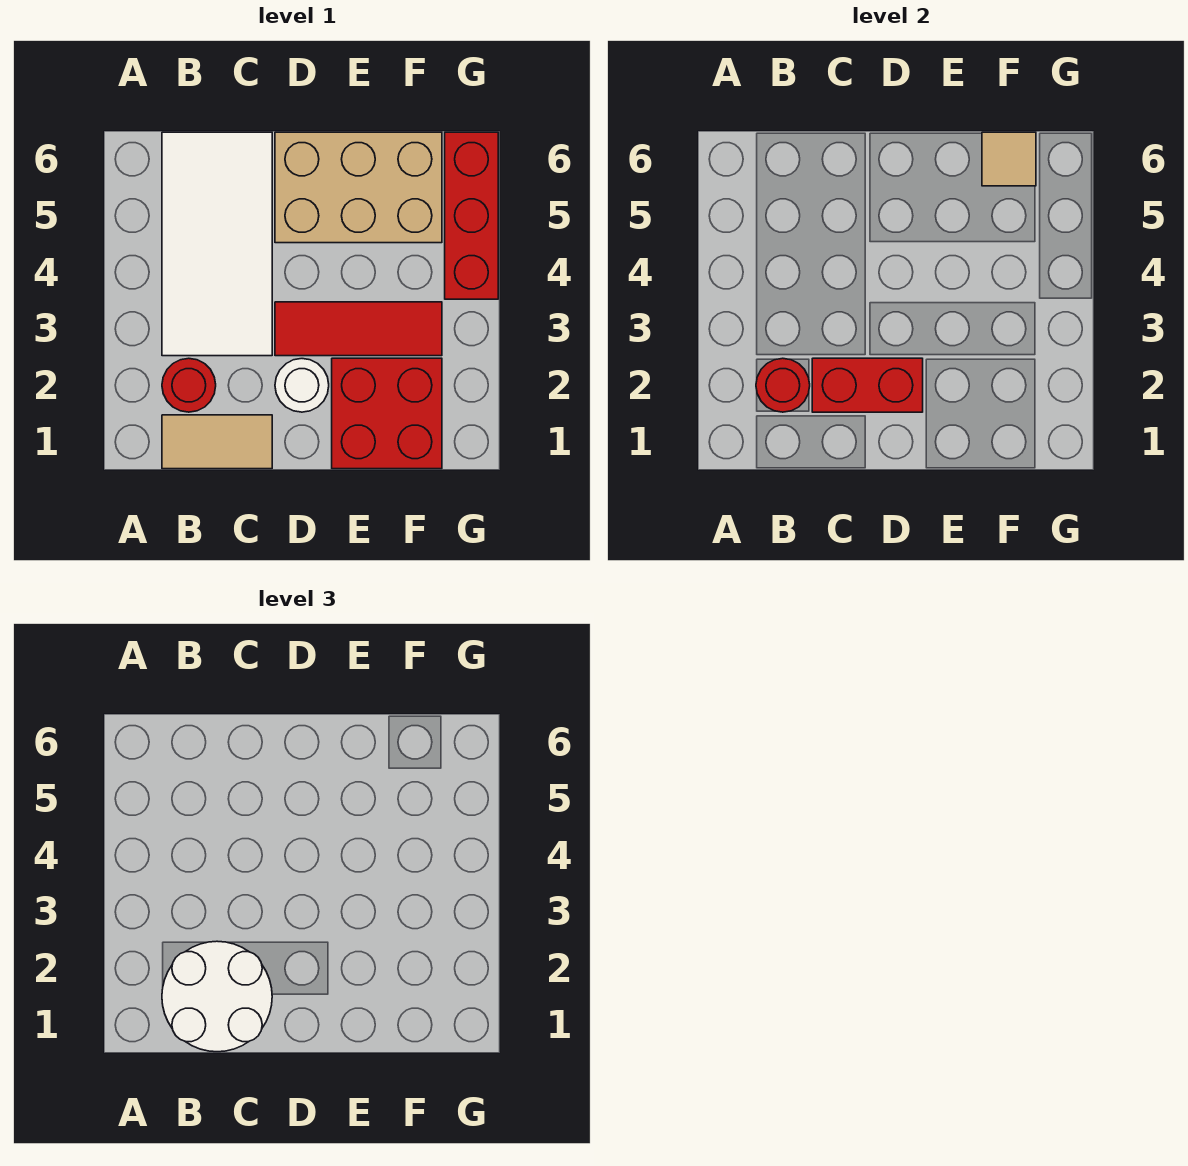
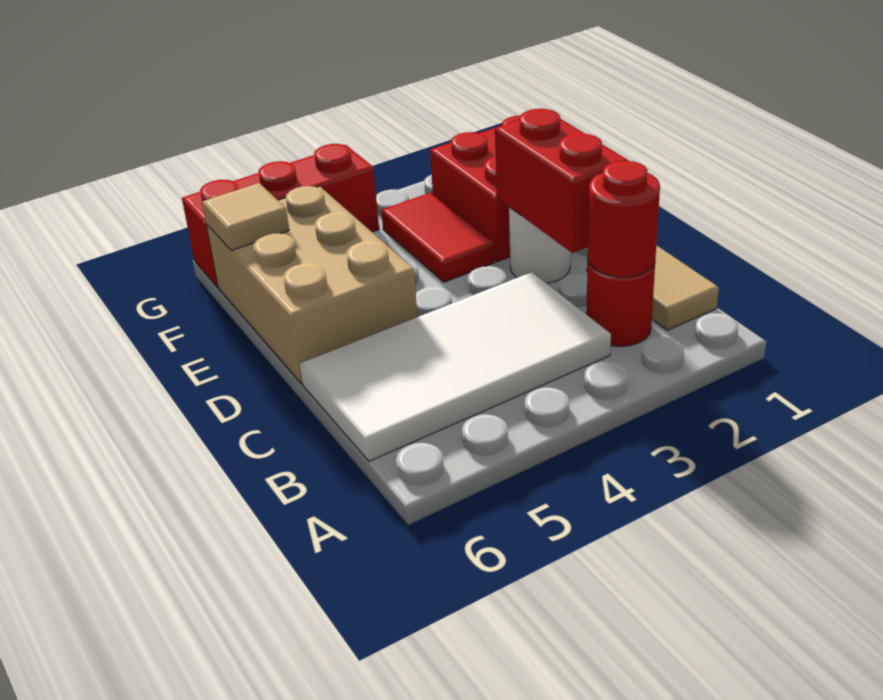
white 2x2 round brick [162,941,272,1052] -> none
red 1x3 tile [275,302,442,356] -> red 1x2 tile [381,193,494,282]

